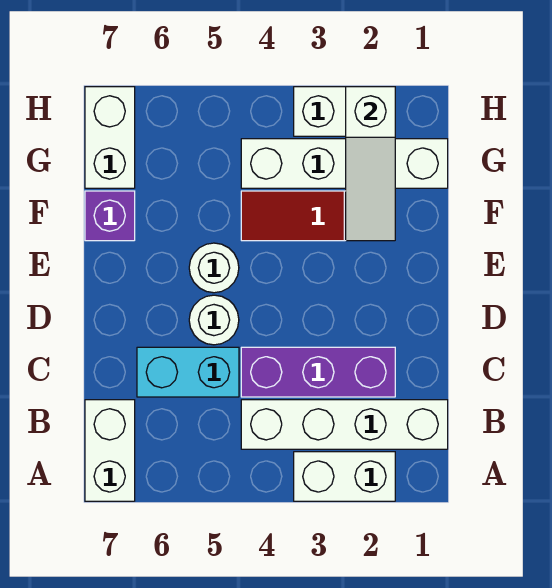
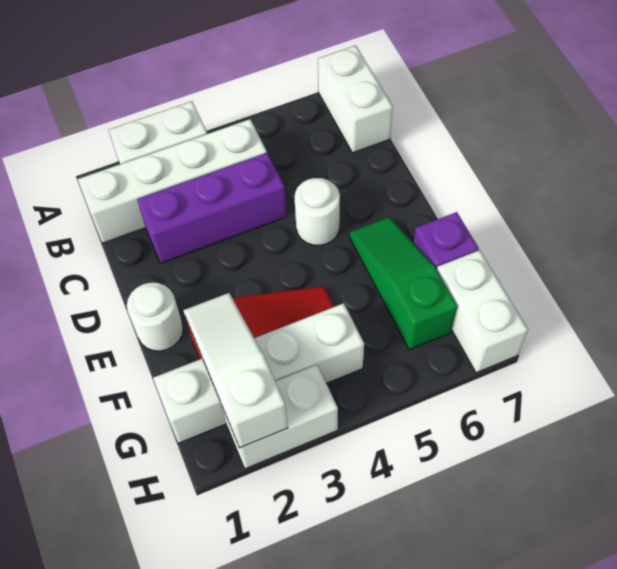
cyan 1x2 brick [137,347,239,397] -> none
white 1x1 round brick [189,243,239,293] -> white 1x1 round brick moved to [127,283,183,351]
none -> green 1x3 slope [350,217,457,350]

